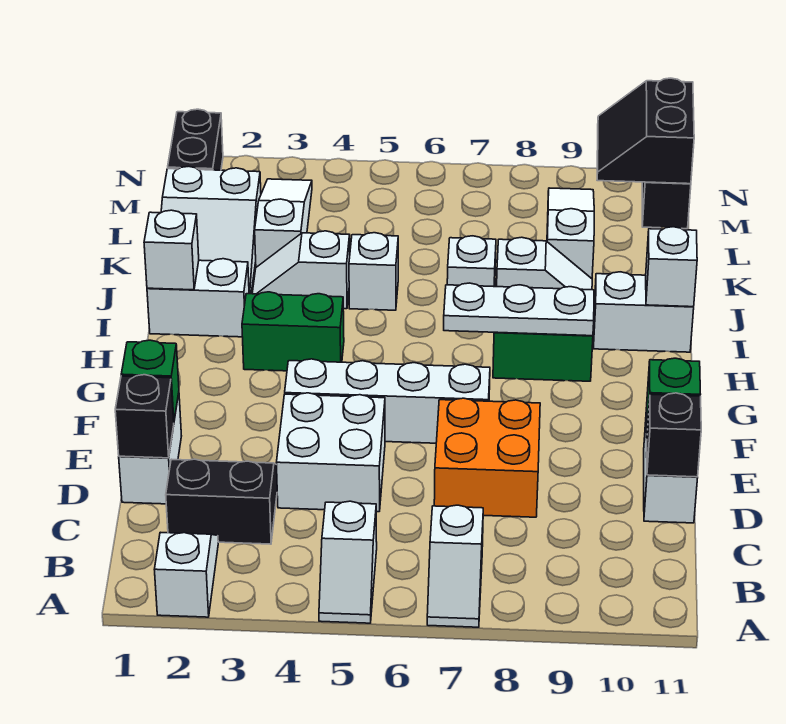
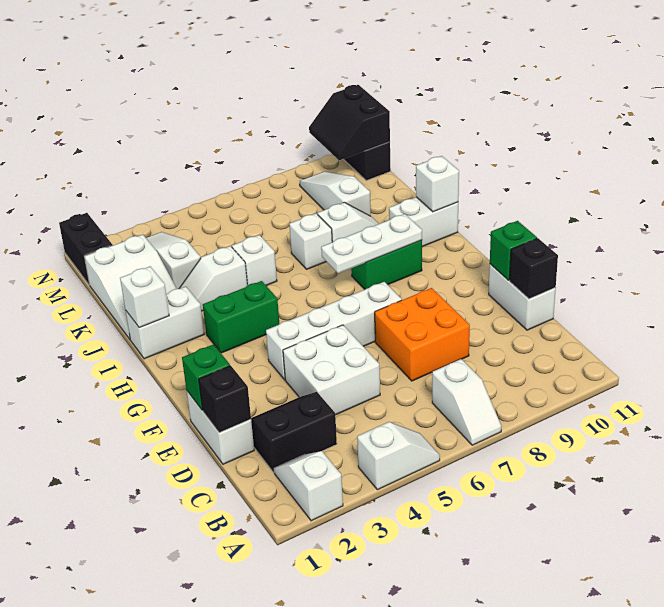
white 1x2 slope [319,501,377,623] -> white 1x2 slope turned to [357,422,440,490]

